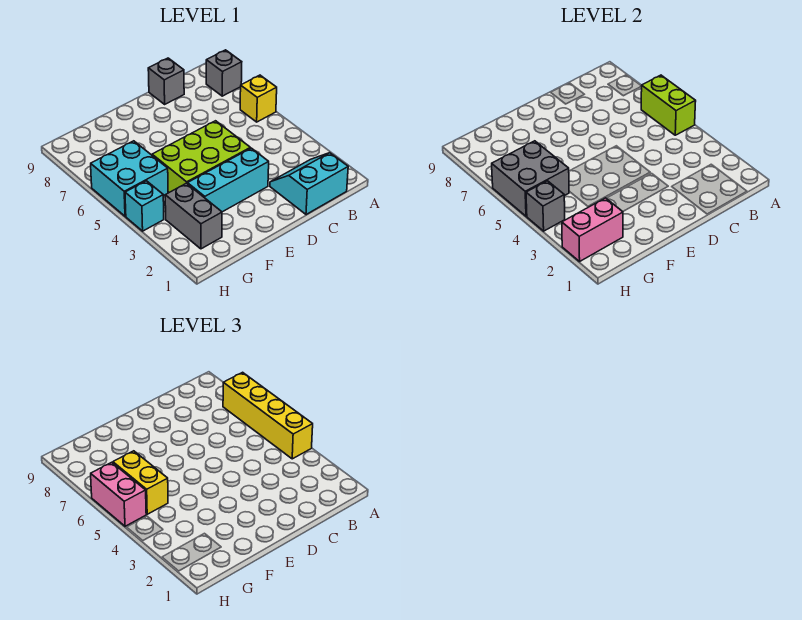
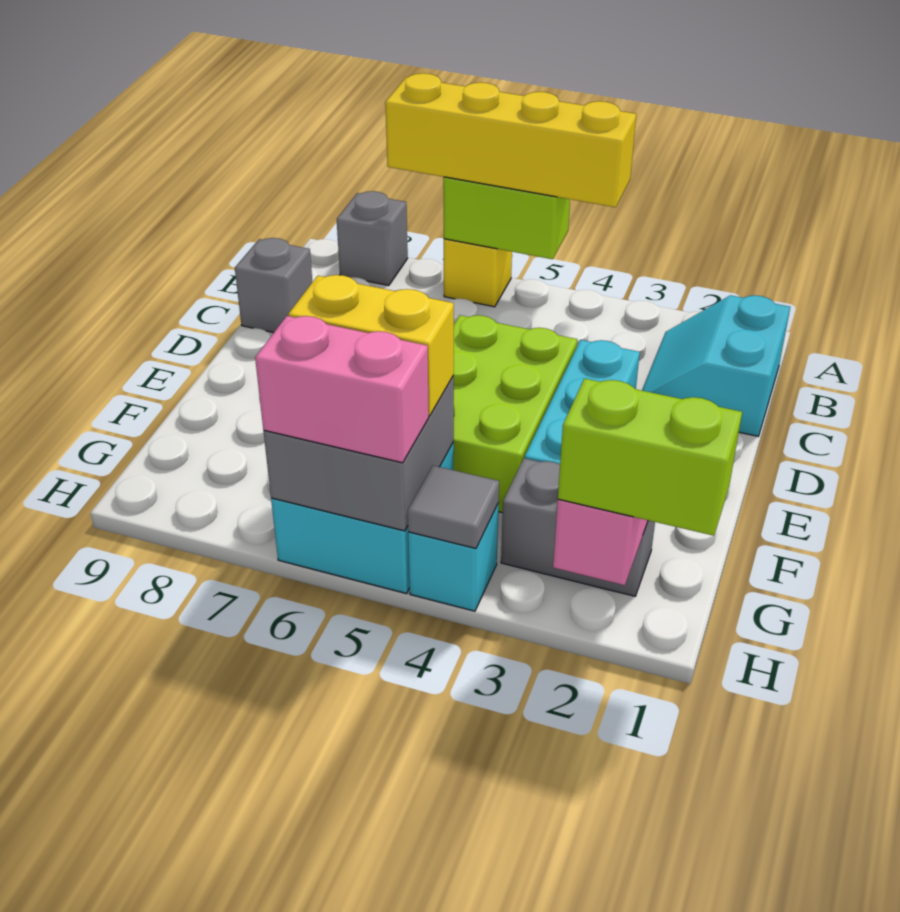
none -> lime 1x2 brick [558,378,742,536]
grey 1x1 brick [526,181,565,231] -> grey 1x1 tile [408,466,499,548]

